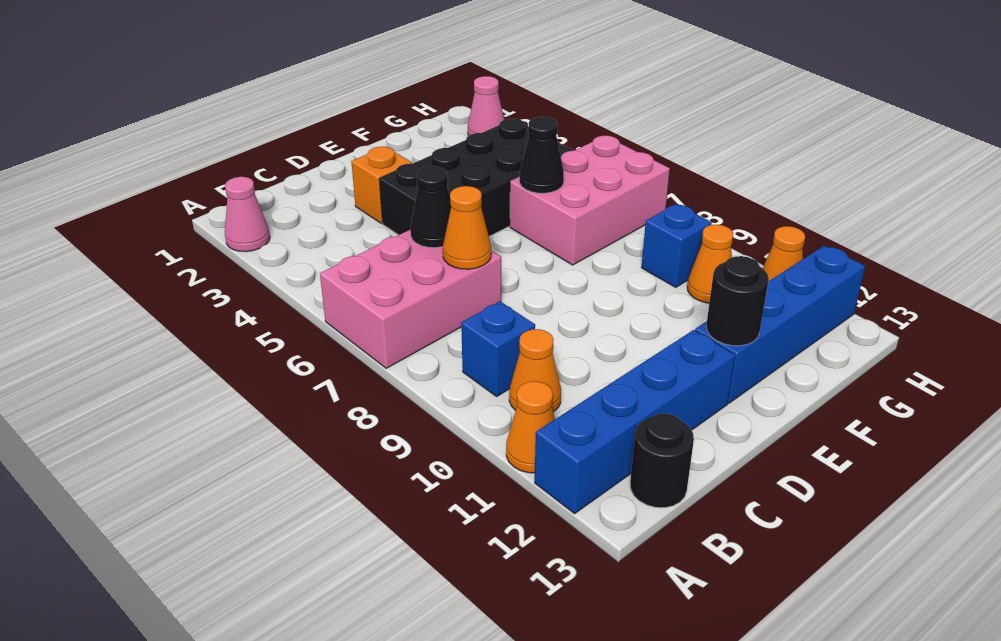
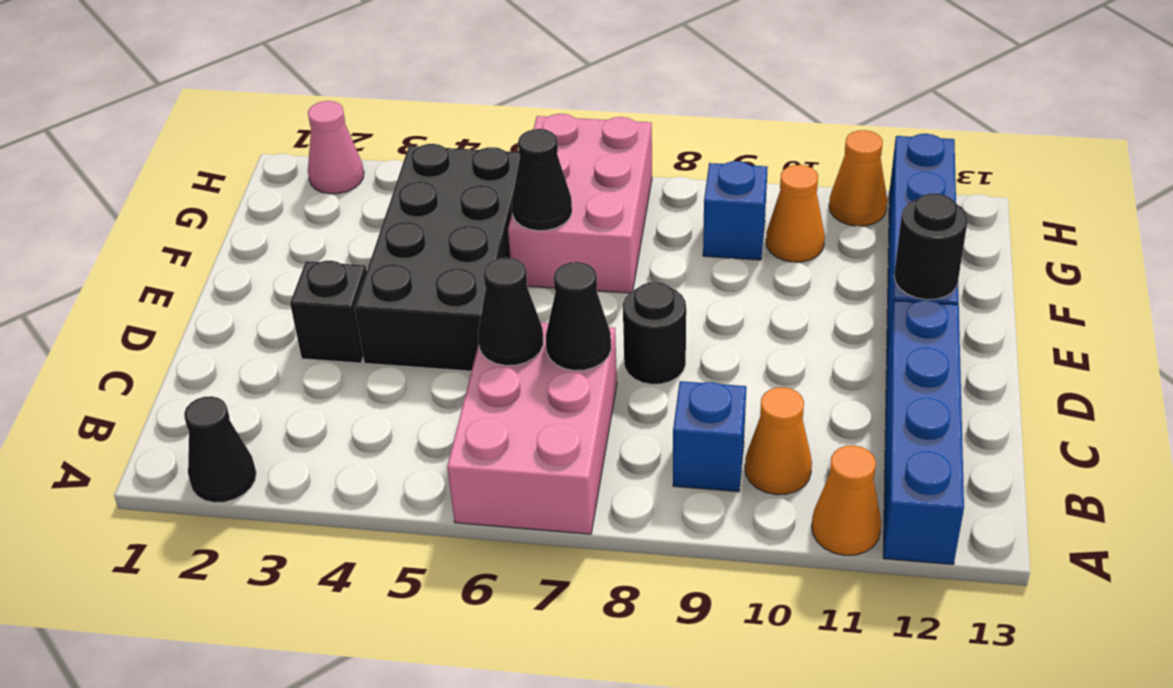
pink 1x1 cone [225,177,270,252] -> black 1x1 cone [184,396,256,503]
black 1x1 round brick [630,414,694,508] -> black 1x1 round brick moved to [623,282,686,384]
orange 1x1 cone [443,186,491,269] -> black 1x1 cone [546,262,611,371]
orange 1x1 brick [351,147,412,223] -> black 1x1 brick [290,261,367,363]

